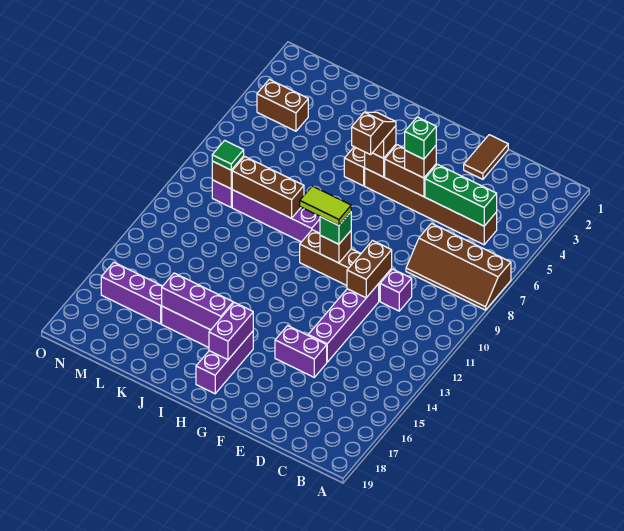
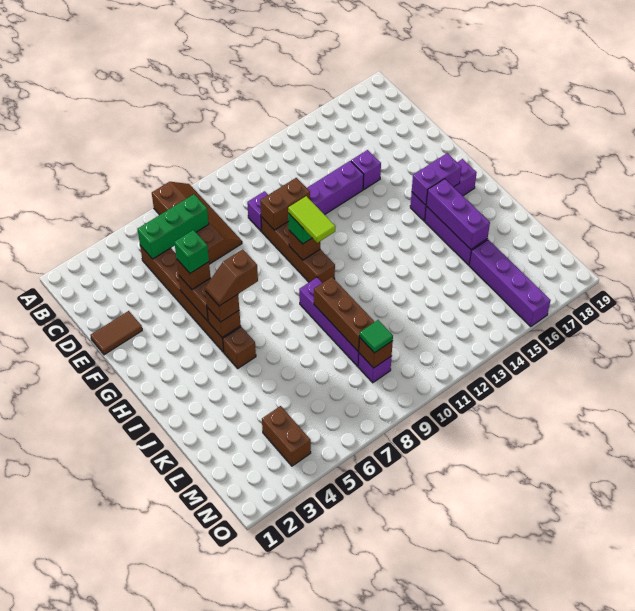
green 1x3 brick [425,164,497,226] -> green 1x3 brick turned to [137,194,209,259]
purple 1x2 brick [275,326,327,377] -> purple 1x1 brick [351,150,381,189]
purple 1x3 brick [101,262,162,324] -> purple 1x4 brick [469,240,551,326]

